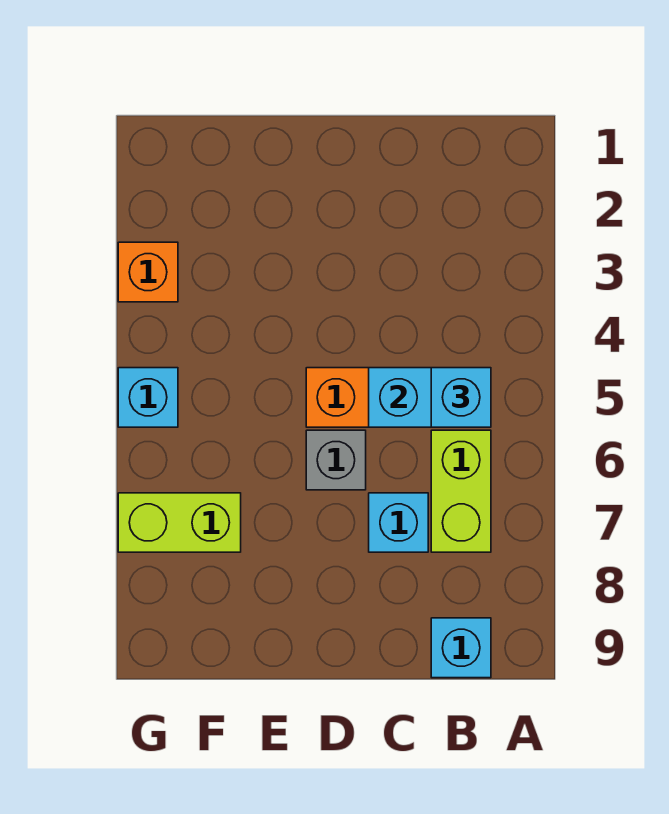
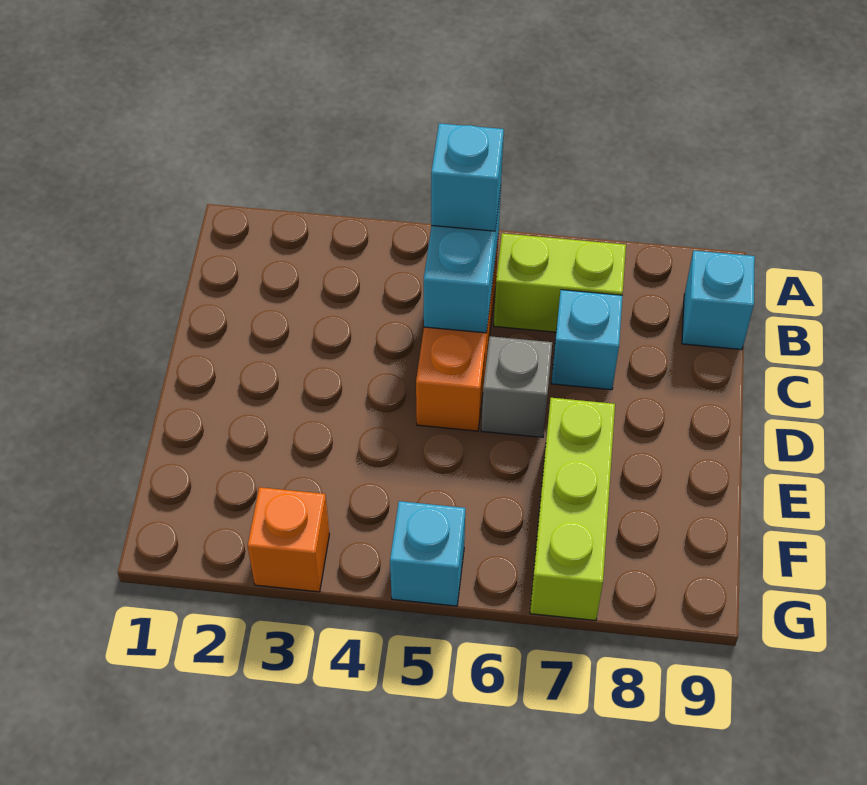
lime 1x2 brick [118,493,241,552] -> lime 1x3 brick [530,398,615,621]

